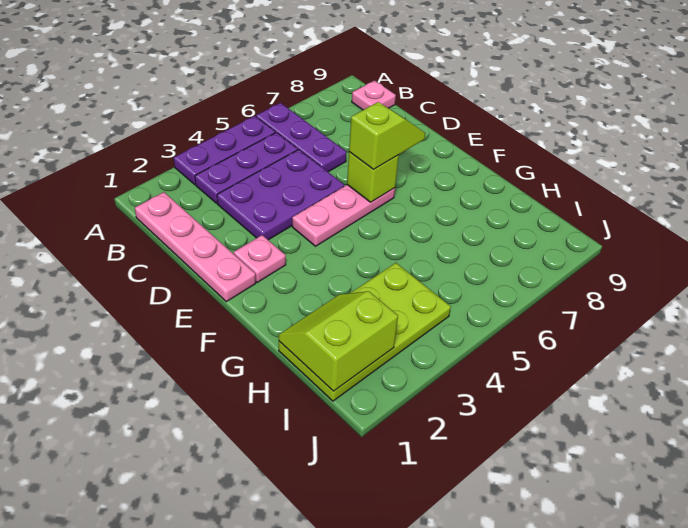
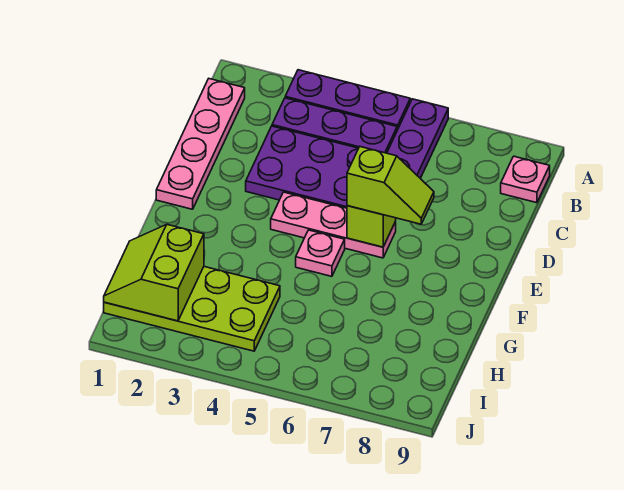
pink 1x1 plate [234,235,286,282] -> pink 1x1 plate moved to [296,230,345,276]
lime 2x2 slope [279,291,398,391] -> lime 2x2 slope turned to [104,225,204,321]

